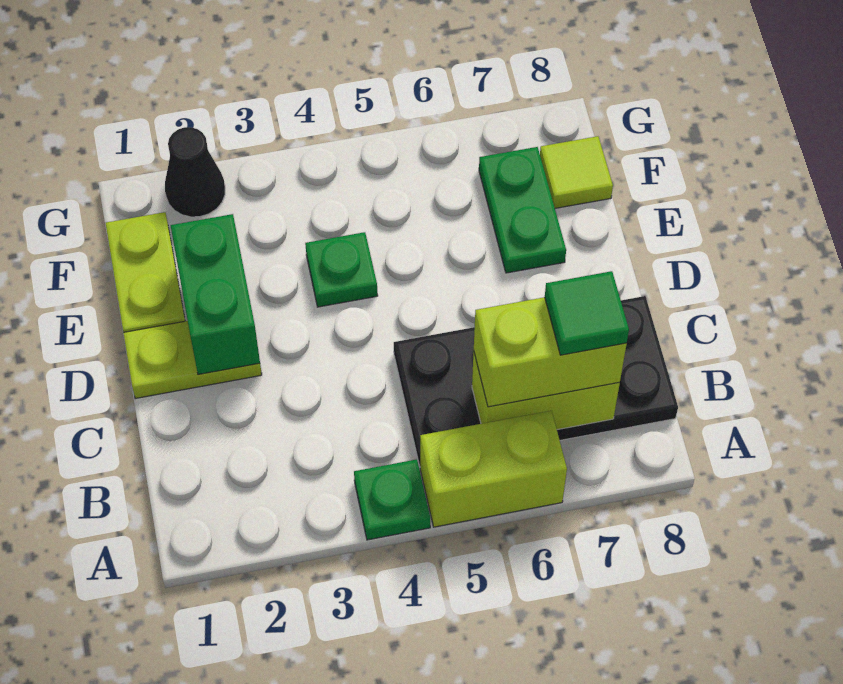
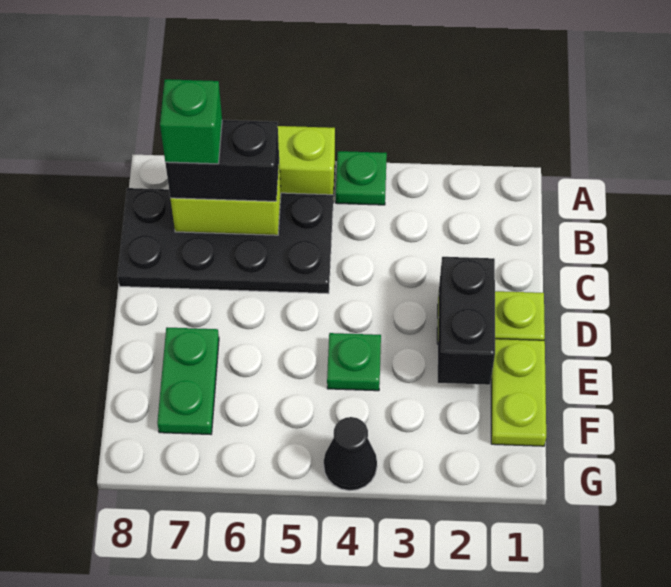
lime 1x2 brick [474,297,627,407] -> black 1x2 brick [165,120,279,201]
green 1x1 tile [545,271,629,355] -> green 1x1 brick [160,79,222,164]
green 1x2 brick [171,214,260,374] -> black 1x2 brick [438,257,495,385]
lime 1x1 tile [540,136,613,208] -> none
black 1x1 cone [165,127,225,217] -> black 1x1 cone moved to [324,417,377,491]

